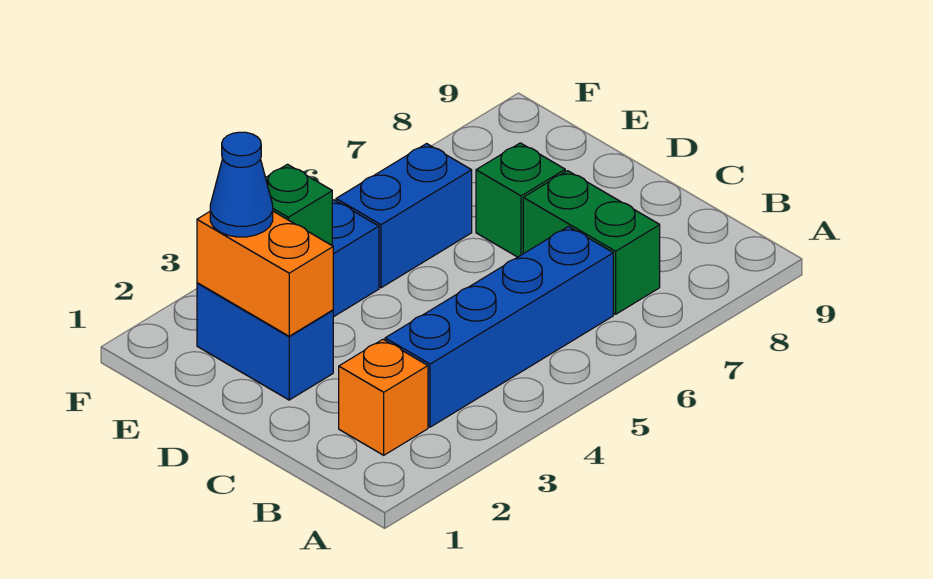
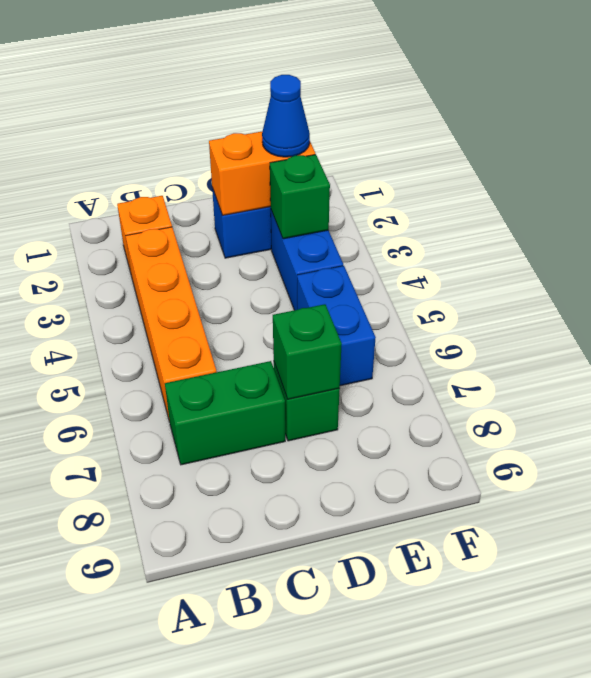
blue 1x4 brick [385,227,613,427] -> orange 1x4 brick [126,227,216,422]
none -> green 1x1 brick [273,304,342,399]

